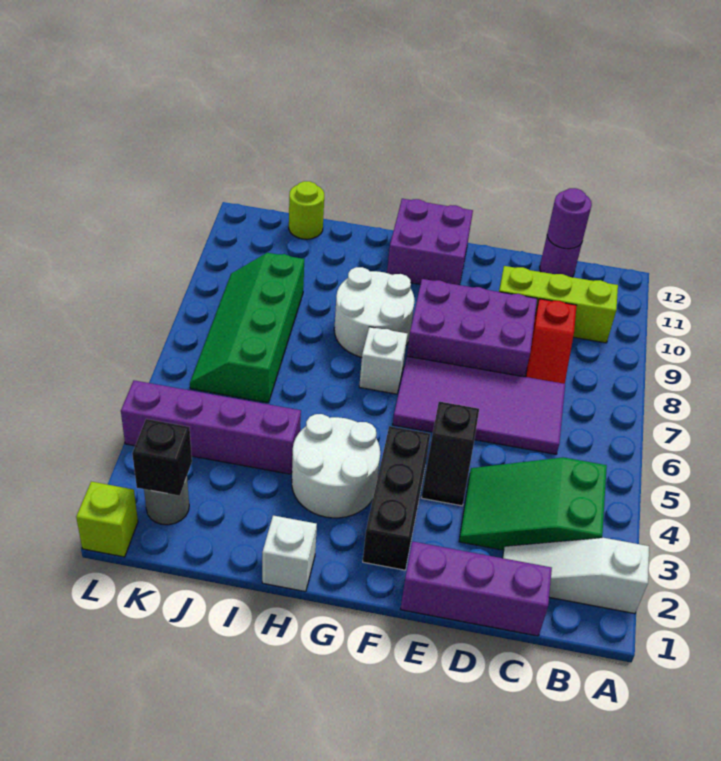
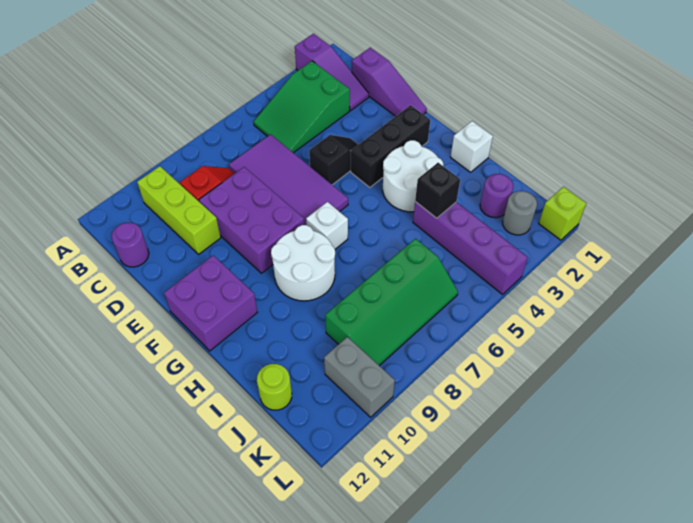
white 1x3 slope [503,538,649,614] -> purple 1x3 slope [295,34,369,111]
green 2x3 slope [459,457,607,550] -> green 2x3 slope turned to [254,61,350,153]
purple 1x3 brick [401,542,552,636] -> purple 1x3 slope [352,48,427,116]
purple 1x1 round brick [547,188,592,249] -> purple 1x1 round brick moved to [480,174,513,218]
black 1x1 brick [132,419,192,496] -> black 1x1 brick moved to [415,163,460,218]
none -> grey 1x2 brick [324,337,395,417]

